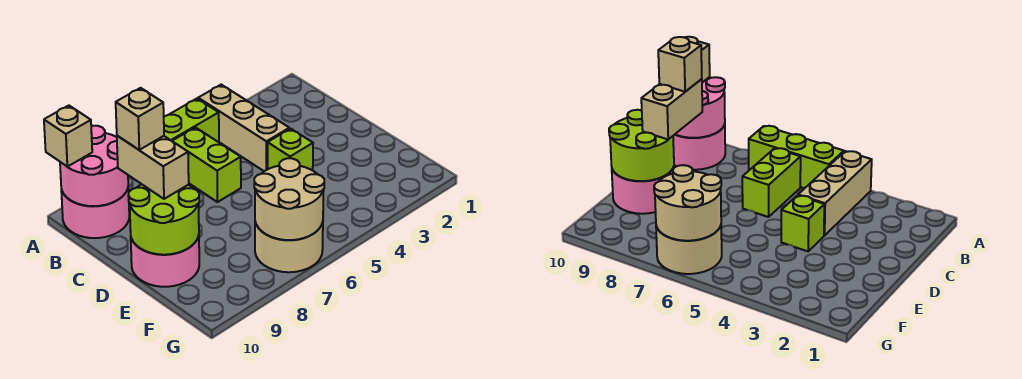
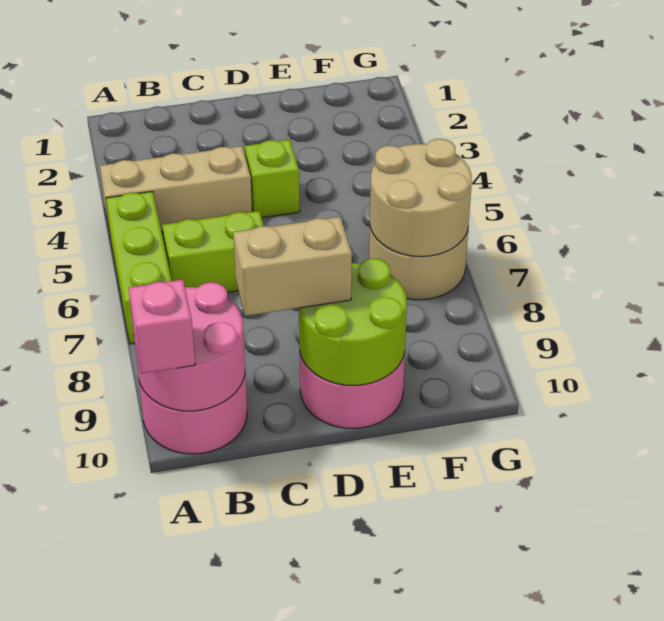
tan 1x1 brick [44,106,92,167] -> pink 1x1 brick [129,280,195,374]
tan 1x1 brick [116,88,164,150] -> none

